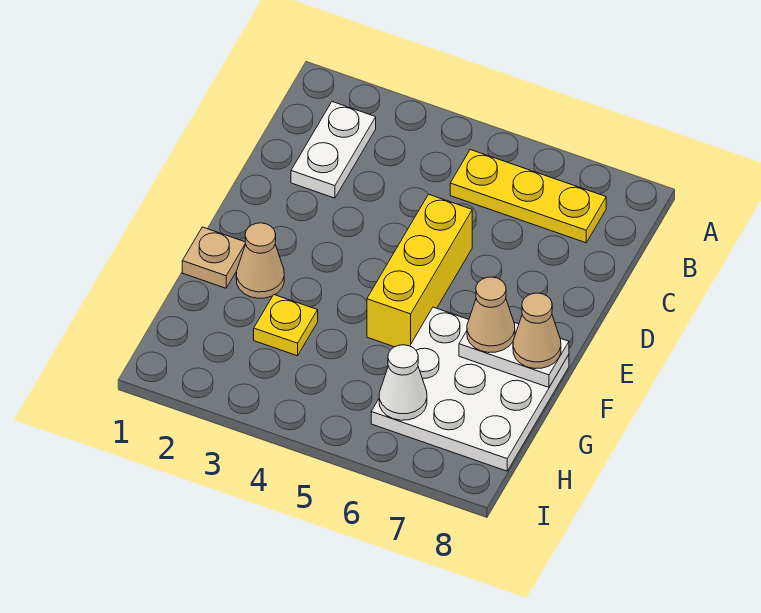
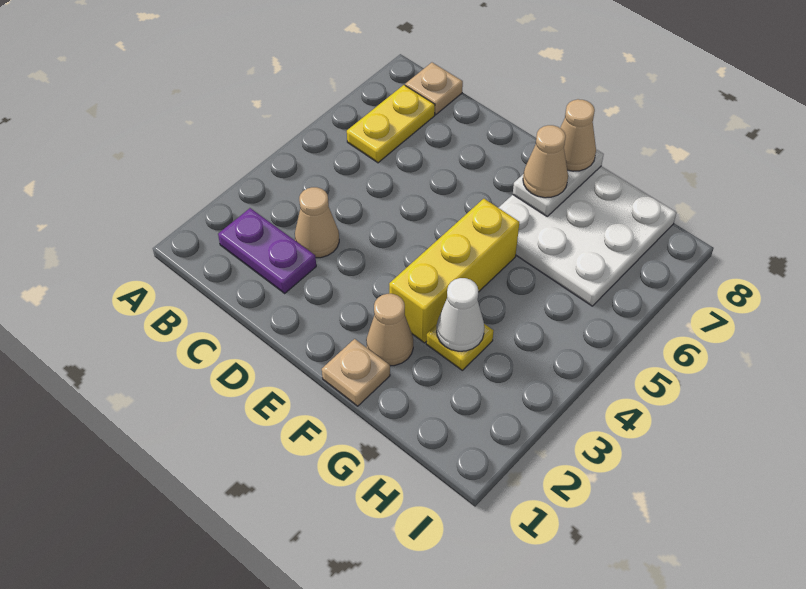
white 1x2 plate [291,102,376,198] -> purple 1x2 plate [218,208,316,293]
yellow 1x3 plate [450,150,606,243] -> yellow 1x2 plate [347,85,435,163]
none -> tan 1x1 plate [405,63,463,115]
none -> tan 1x1 cone [295,187,339,258]
yellow 1x3 brick [367,194,472,347] -> yellow 1x3 brick turned to [389,199,519,343]
white 1x1 cone [379,345,427,420] -> white 1x1 cone moved to [437,278,484,351]

